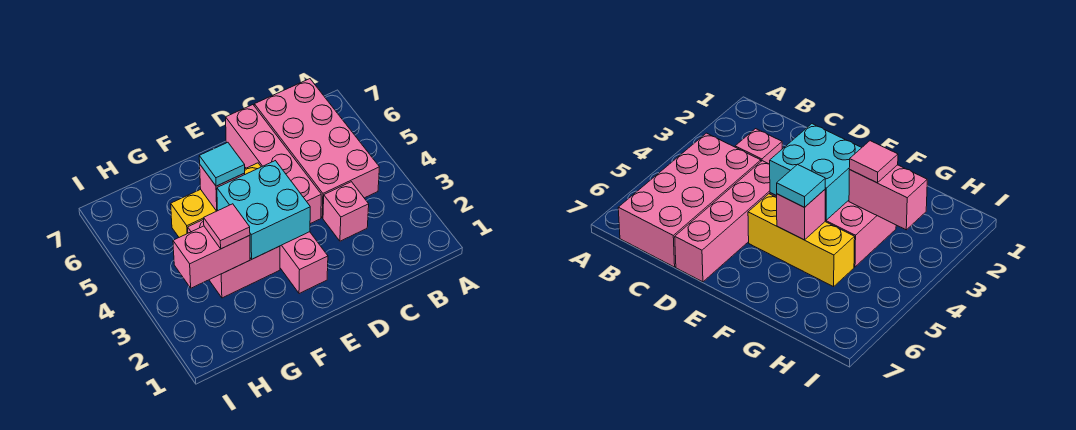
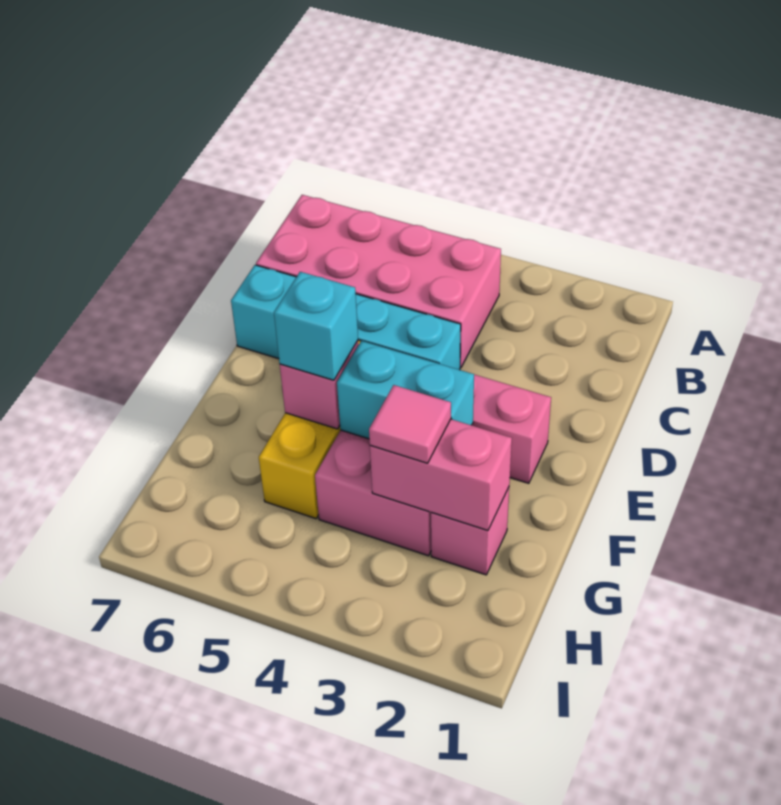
pink 1x1 brick [323,182,369,241] -> pink 1x1 brick moved to [431,488,509,575]
pink 1x4 brick [226,105,321,224] -> cyan 1x4 brick [231,265,461,370]
cyan 2x2 brick [217,161,310,259] -> cyan 1x2 brick [337,341,474,439]
cyan 1x1 tile [199,142,245,186] -> cyan 1x1 brick [274,272,358,380]
pink 1x2 brick [173,226,250,288] -> pink 1x2 brick turned to [370,419,512,530]

